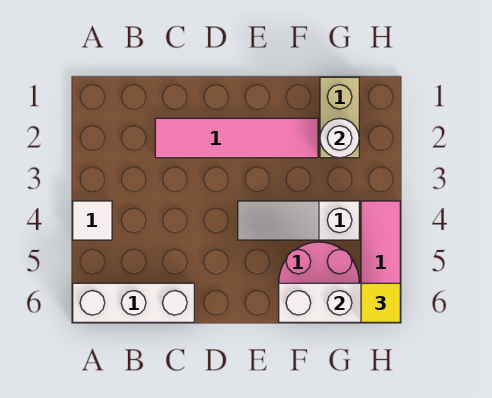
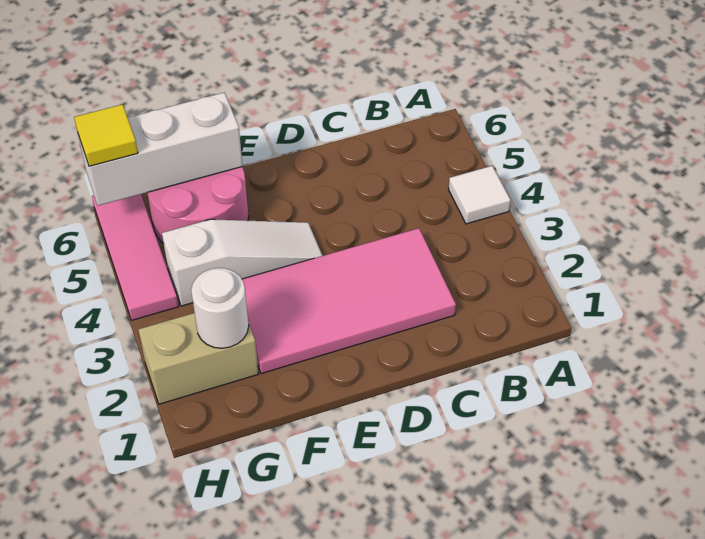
white 1x3 brick [73,283,194,322] -> none
pink 1x4 tile [155,118,318,158] -> pink 2x4 tile [242,228,456,374]
tan 1x2 brick [320,77,359,158] -> tan 1x2 brick turned to [138,313,258,404]

